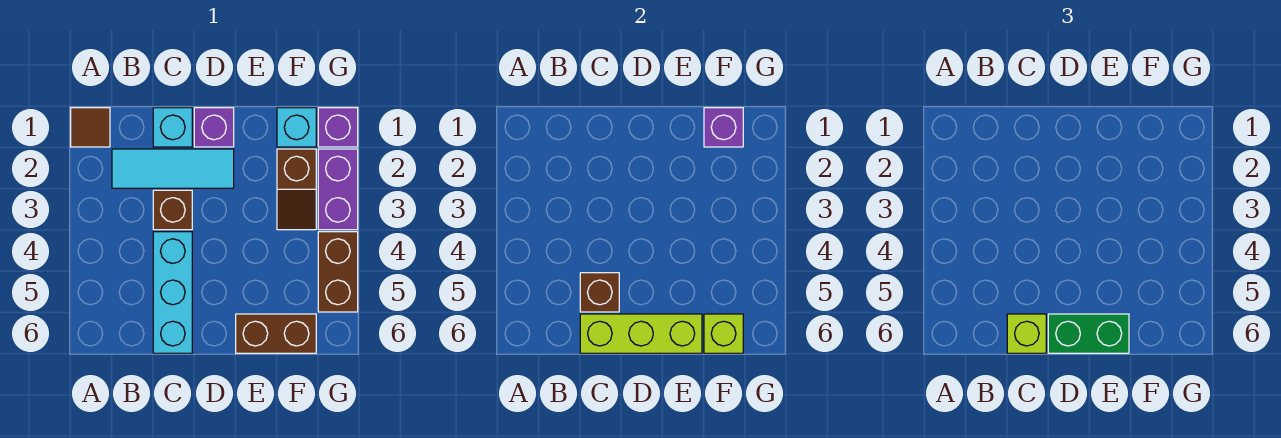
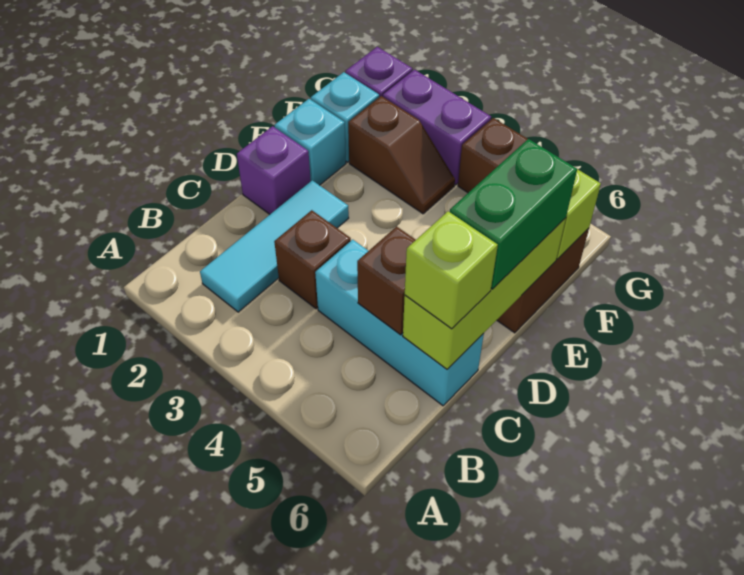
brown 1x1 tile [71,108,110,147] -> none
cyan 1x1 brick [153,108,192,147] -> cyan 1x1 brick moved to [275,99,346,185]
purple 1x1 brick [704,108,743,147] -> none

